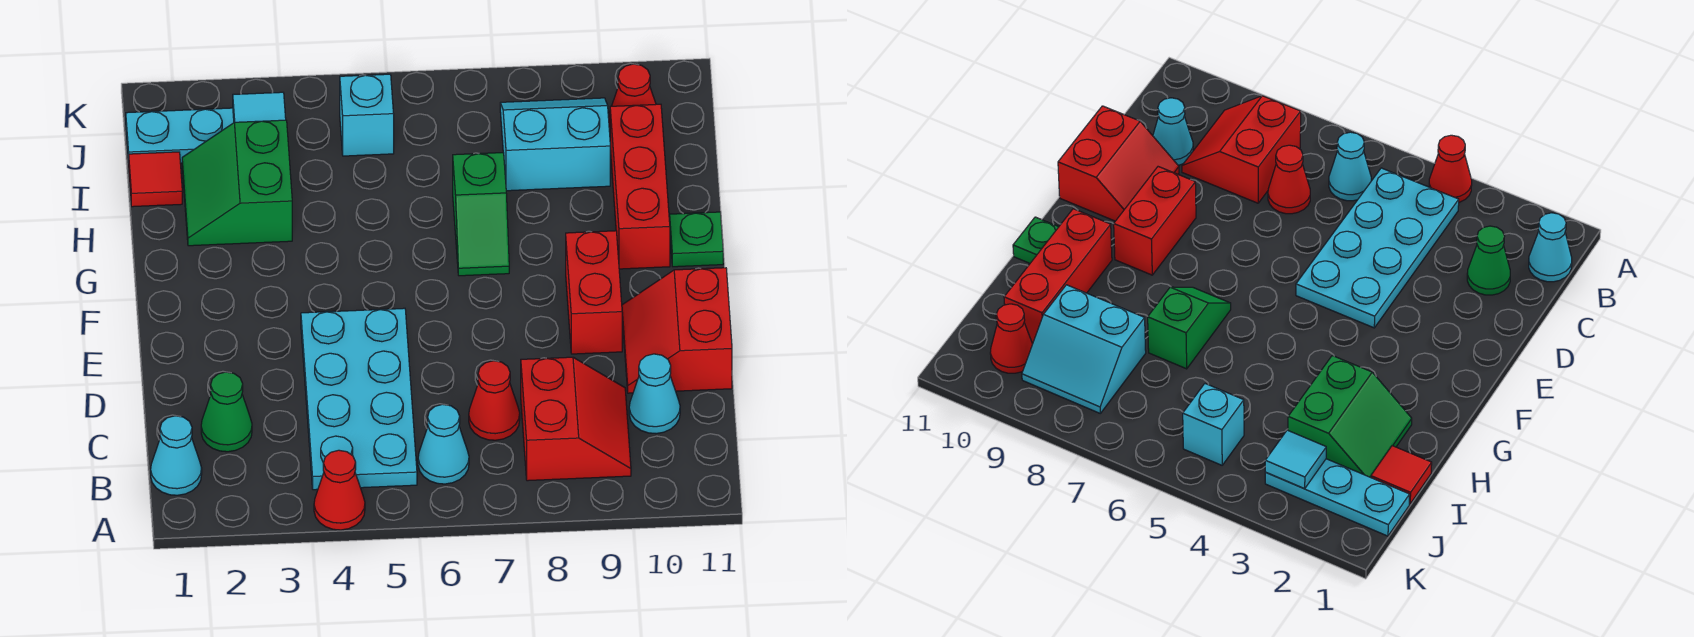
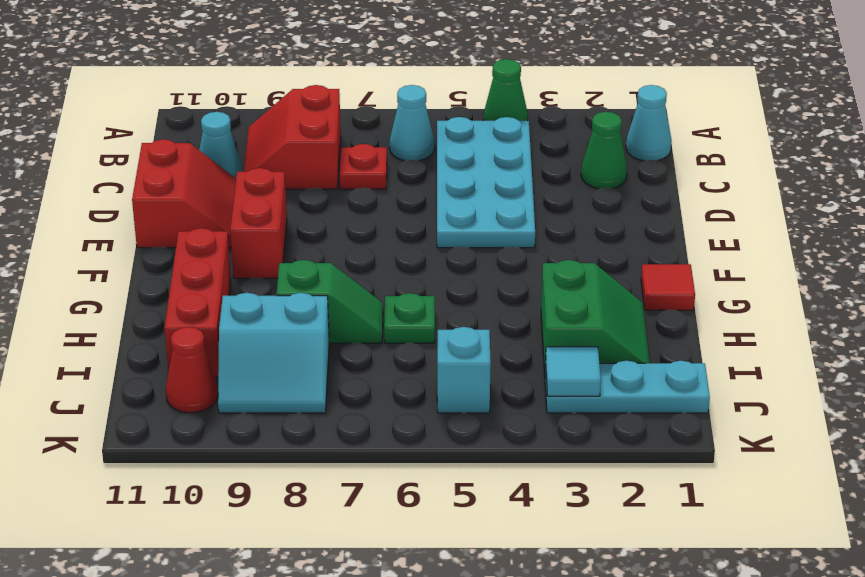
red 1x1 cone [314,450,365,530] -> green 1x1 cone [483,59,528,121]
red 1x1 cone [469,361,520,440] -> red 1x1 plate [340,144,387,189]
green 1x2 slope [453,153,509,276] -> green 1x2 slope turned to [277,260,383,343]
green 1x1 plate [670,212,723,267] -> green 1x1 plate moved to [384,293,435,343]
red 1x1 tile [129,152,182,207] -> red 1x1 tile moved to [641,264,695,310]

